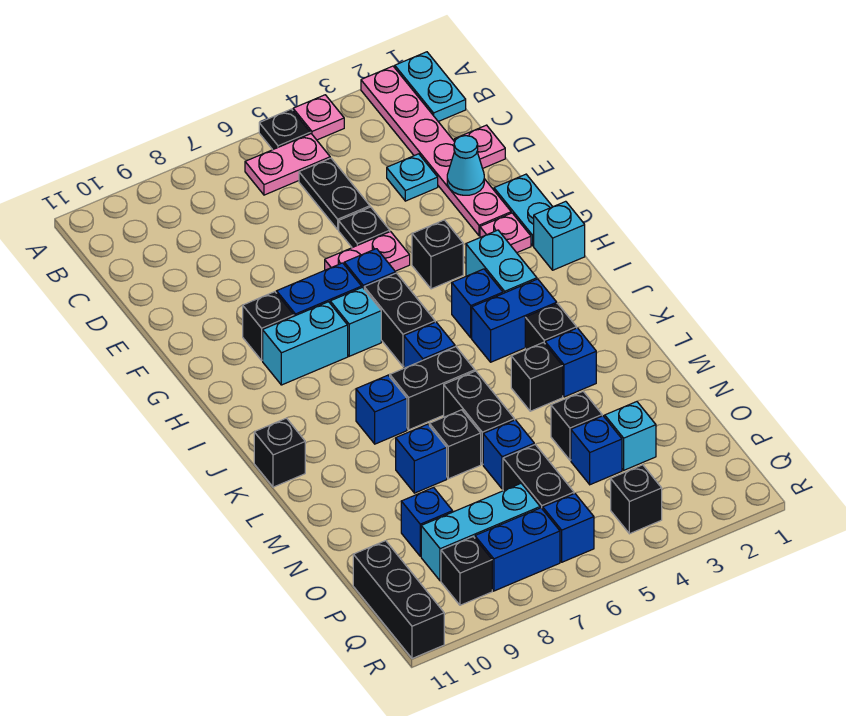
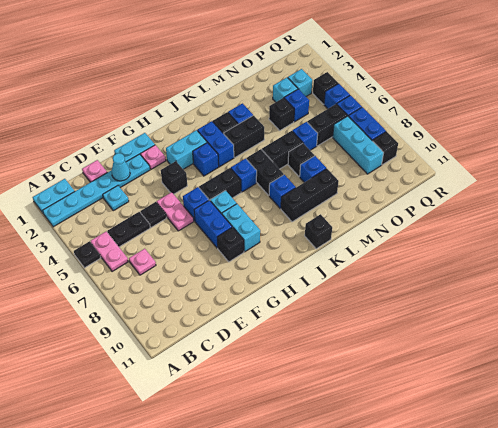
pink 1x6 plate [361,66,511,236] -> cyan 1x6 plate [43,154,150,227]
pink 1x1 plate [293,95,344,140] -> pink 1x1 plate moved to [129,249,156,275]
cyan 1x1 brick [534,201,585,270] -> cyan 1x1 brick moved to [288,69,312,96]
black 1x1 brick [511,342,563,411] -> black 1x2 brick [224,115,264,157]
blue 1x1 brick [401,487,453,556] -> blue 1x1 brick moved to [324,84,350,109]
black 1x3 brick [353,541,444,659] -> black 1x3 brick moved to [281,169,339,222]

